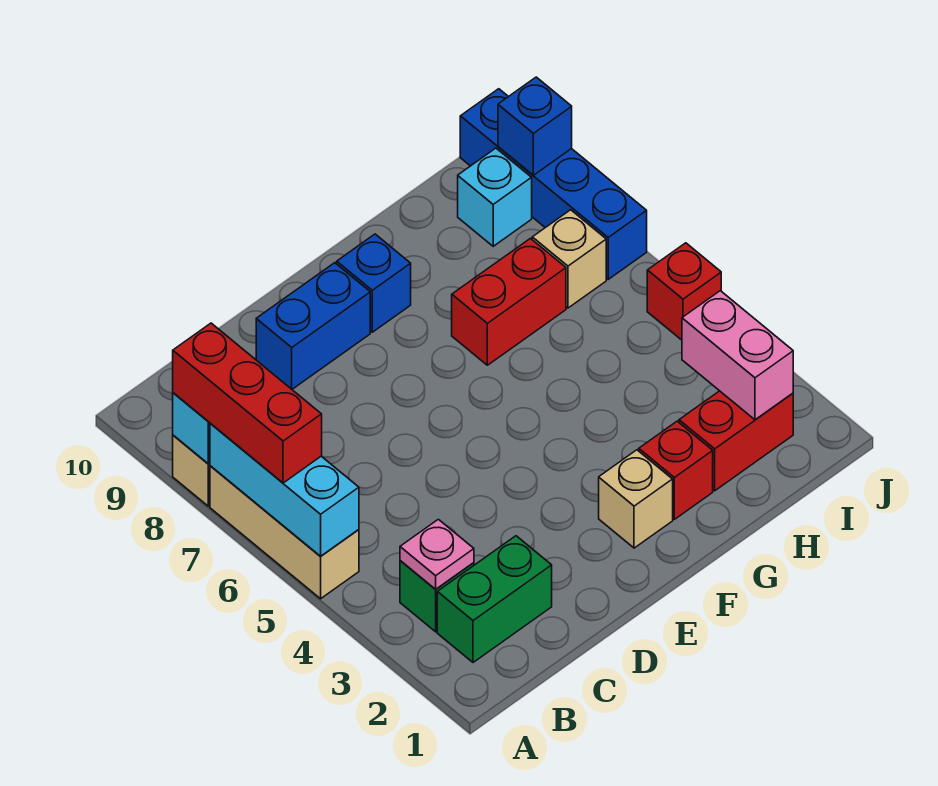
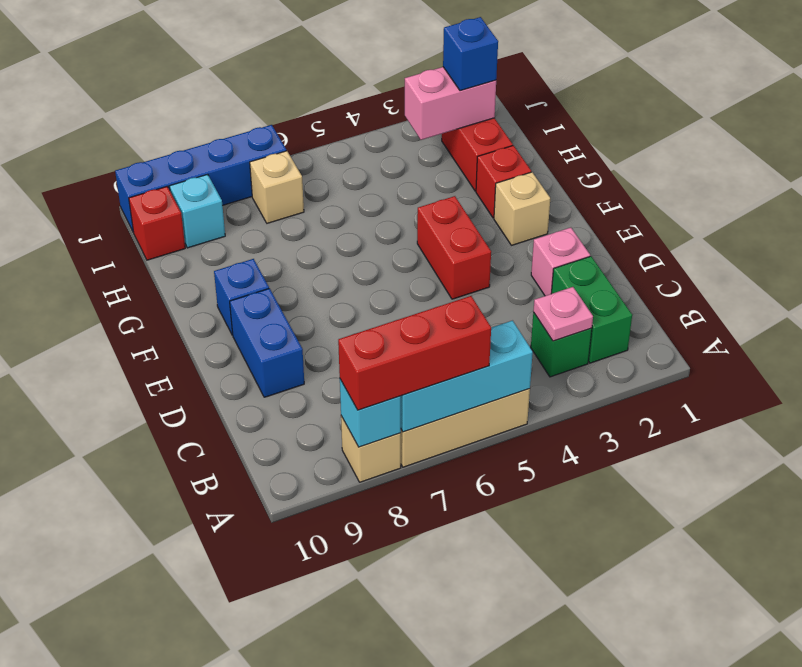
none -> pink 1x1 brick [531,228,590,296]
red 1x2 brick [452,238,566,365] -> red 1x2 brick moved to [417,196,491,299]
red 1x1 brick [647,243,721,340] -> red 1x1 brick moved to [129,187,185,260]
blue 1x1 brick [498,77,572,175] -> blue 1x1 brick moved to [443,17,498,91]

